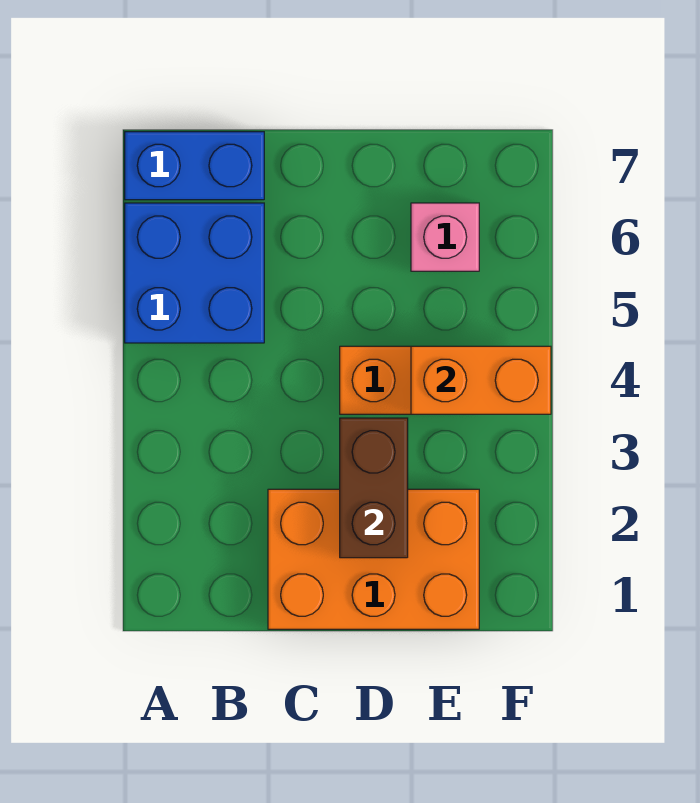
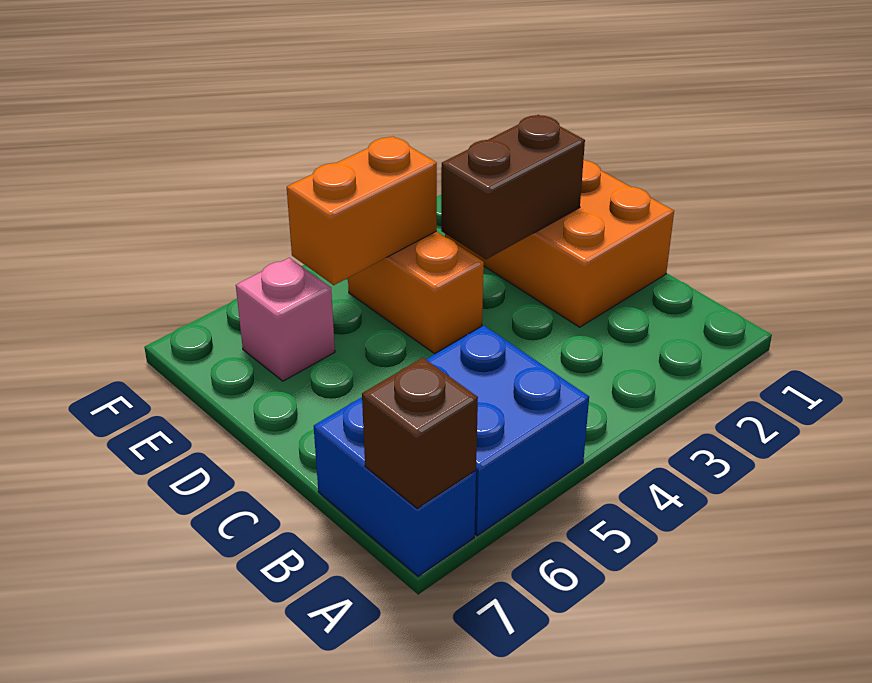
none -> brown 1x1 brick [362,358,478,508]
orange 1x2 brick [411,346,551,414] -> orange 1x2 brick turned to [287,136,437,285]

